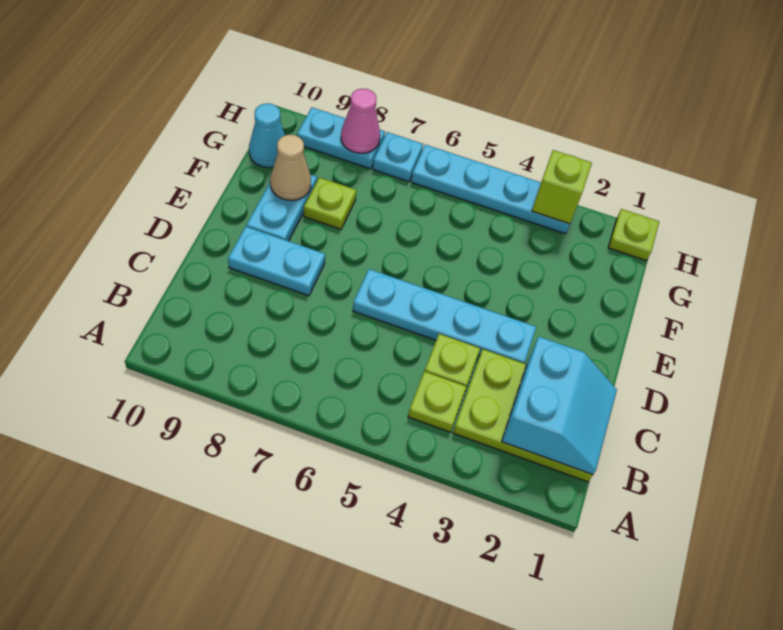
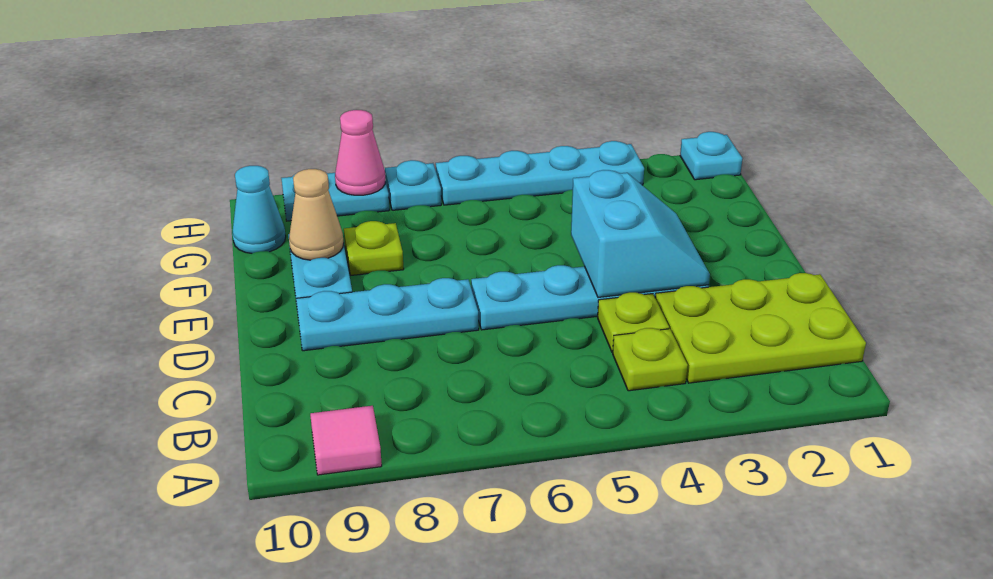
none -> pink 1x1 tile [310,406,382,475]
cyan 2x2 slope [502,336,617,474] -> cyan 2x2 slope moved to [571,170,710,297]
cyan 1x2 plate [228,227,325,296] -> cyan 1x3 plate [296,278,479,351]
lime 1x1 plate [608,209,659,261] -> cyan 1x1 plate [680,132,742,180]
lime 1x1 brick [532,150,592,224] -> none

